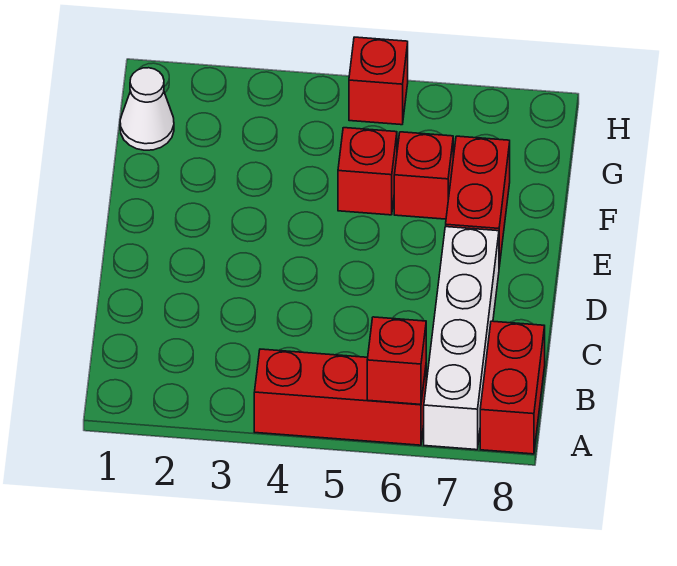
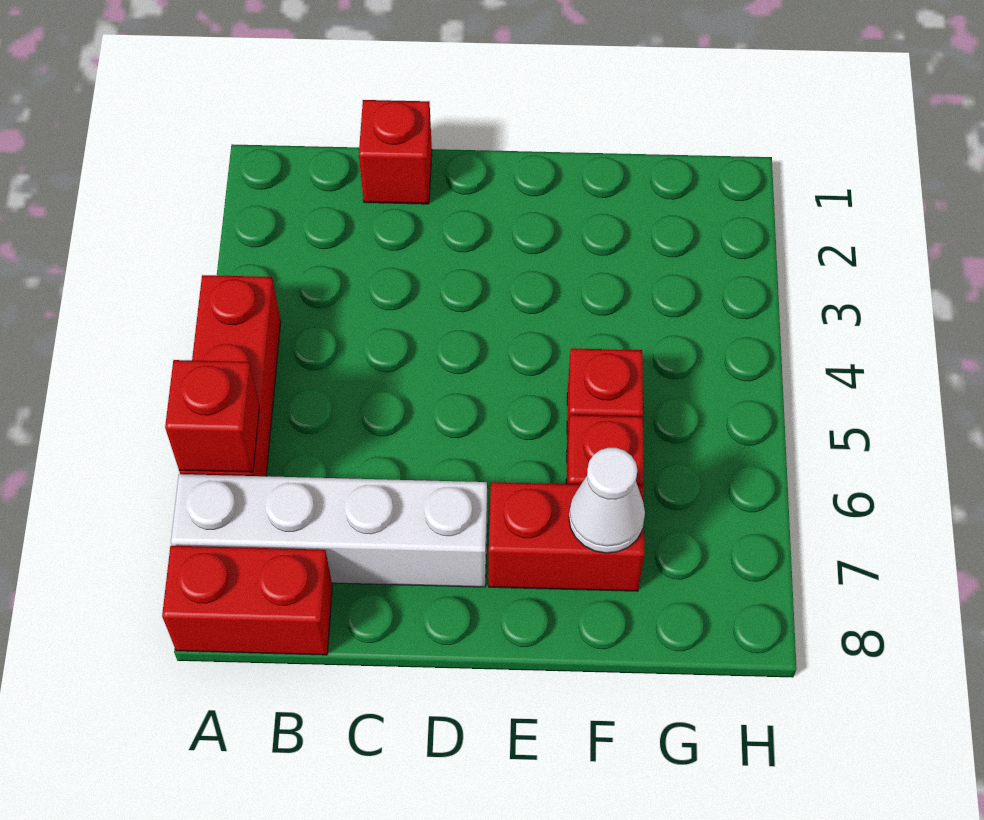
white 1x1 cone [120,68,174,150] -> white 1x1 cone moved to [569,448,645,553]
red 1x1 brick [349,37,408,125] -> red 1x1 brick moved to [359,100,432,204]

